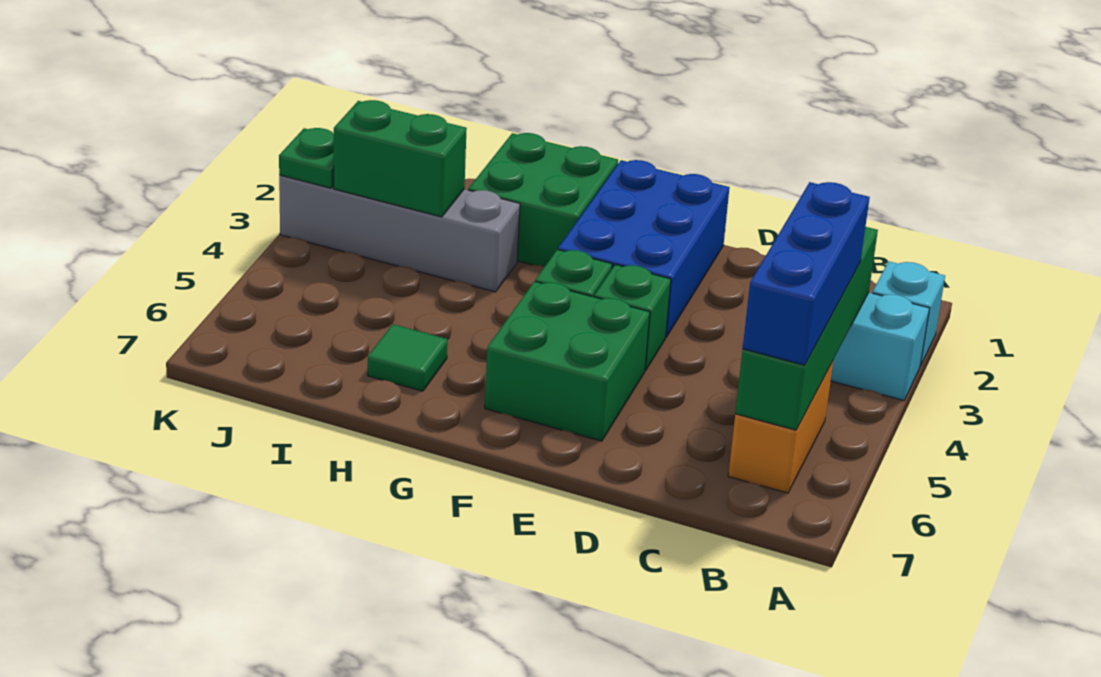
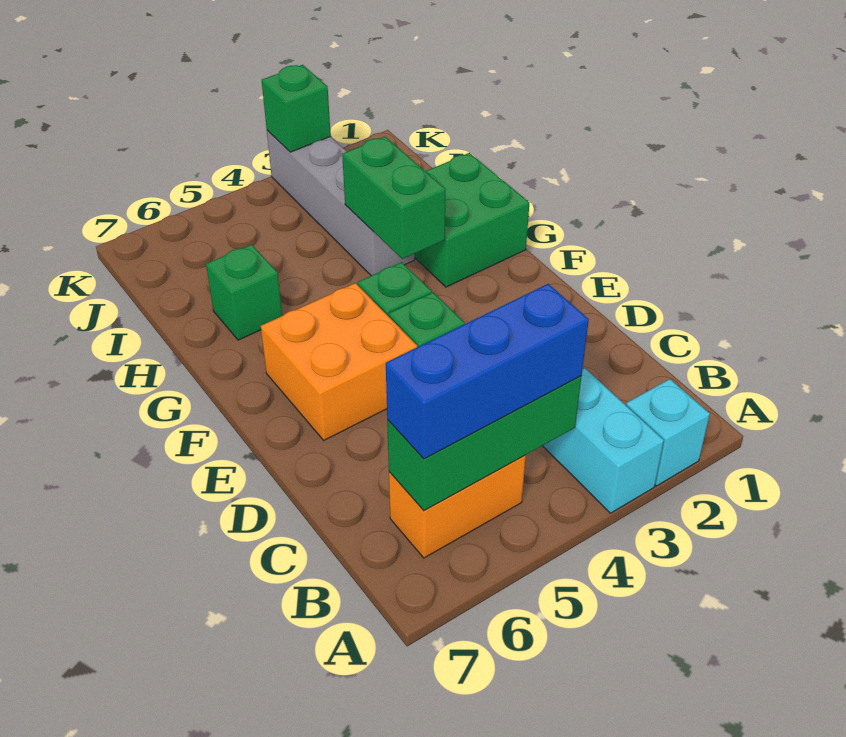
green 1x4 brick [735,227,878,430] -> green 1x3 brick [387,376,582,511]
blue 2x3 brick [558,160,730,337] -> none
green 2x2 brick [485,281,650,441] -> orange 2x2 brick [261,283,417,440]
green 1x1 tile [368,324,447,391] -> green 1x1 brick [206,245,282,340]
green 1x2 brick [334,100,467,217] -> green 1x2 brick moved to [342,137,446,259]
green 1x1 plate [279,128,334,188] -> green 1x1 brick [262,65,331,152]

